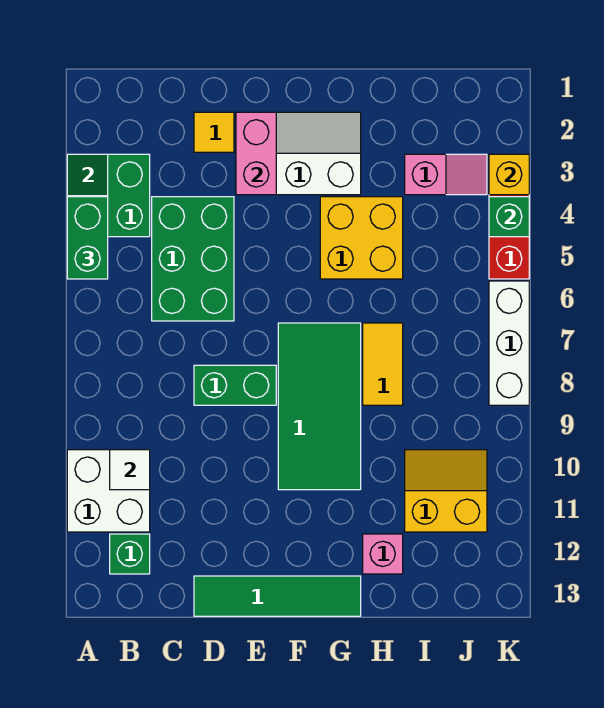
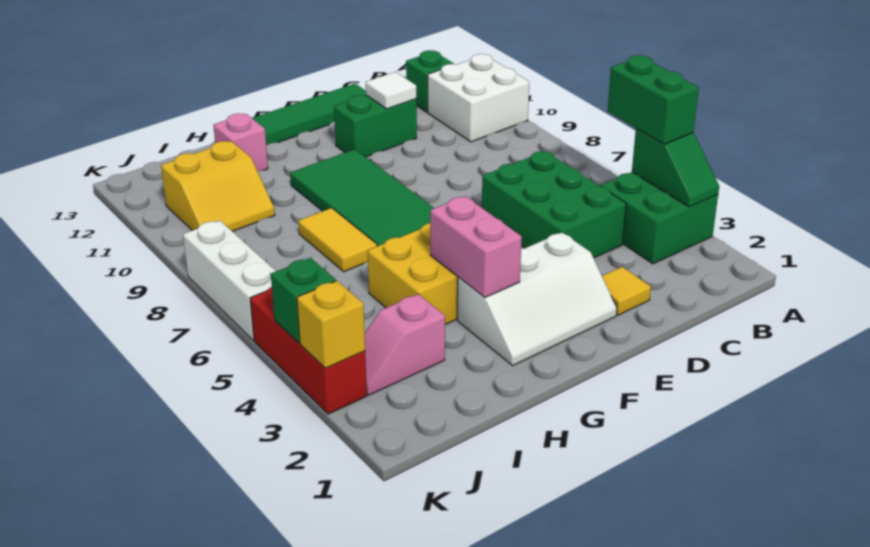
white 1x1 tile [110,450,150,490] -> white 1x1 tile moved to [366,72,416,109]
green 1x2 brick [194,365,276,405] -> green 1x2 brick moved to [334,95,417,157]
pink 1x2 brick [236,112,276,195] -> pink 1x2 brick moved to [430,196,522,298]

